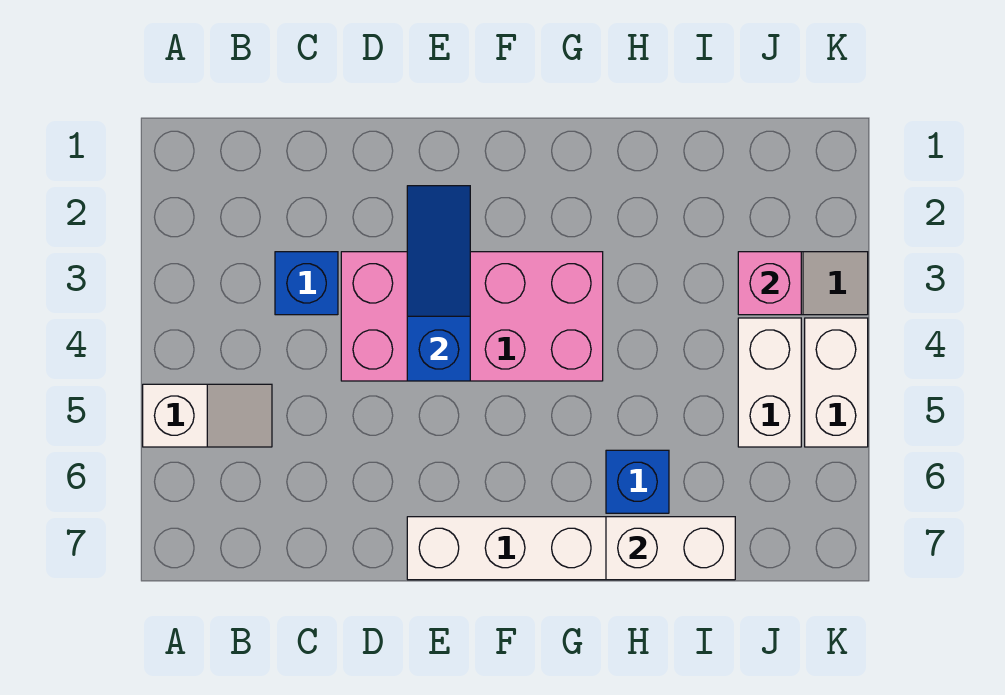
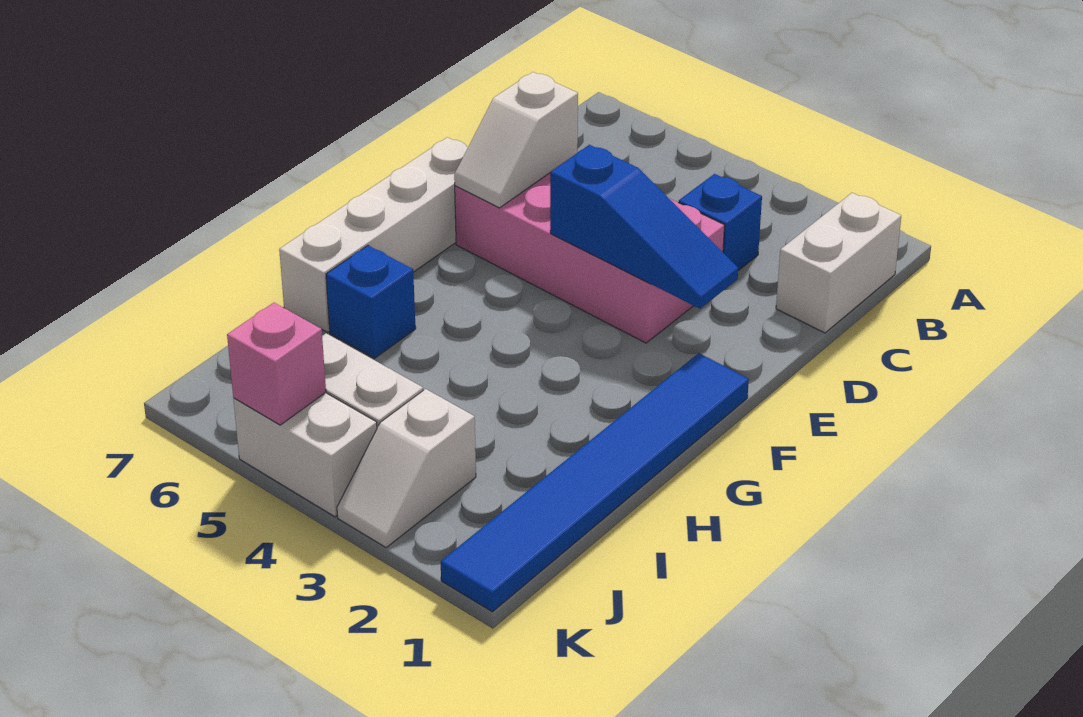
white 1x2 slope [143,384,272,447] -> white 1x2 slope moved to [454,72,578,208]
pink 2x4 brick [341,252,603,381] -> pink 2x4 brick turned to [455,173,725,343]
none -> blue 1x6 tile [441,353,749,612]
white 1x2 brick [606,517,735,580] -> white 1x2 brick moved to [776,193,901,333]
pink 1x1 brick [738,252,801,315] -> pink 1x1 brick moved to [227,303,326,425]

